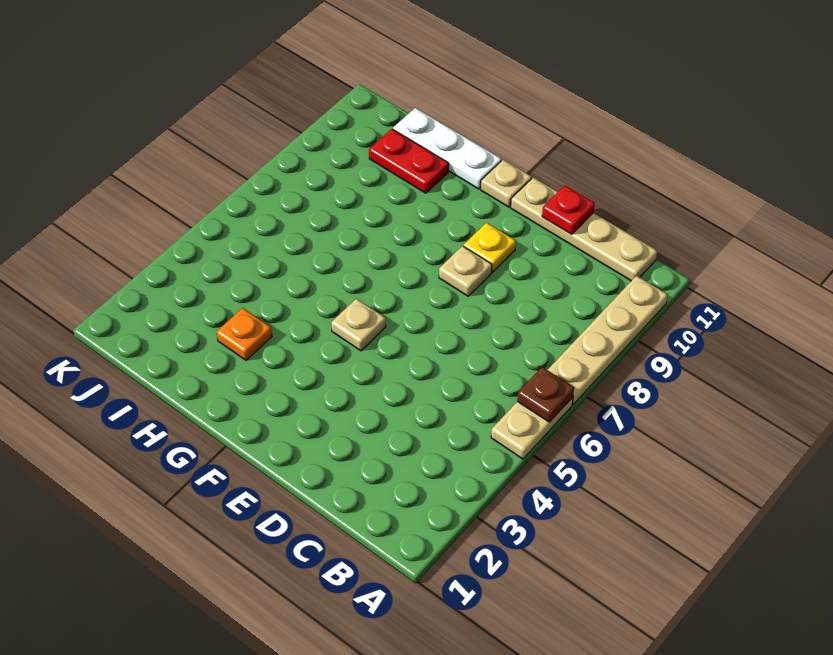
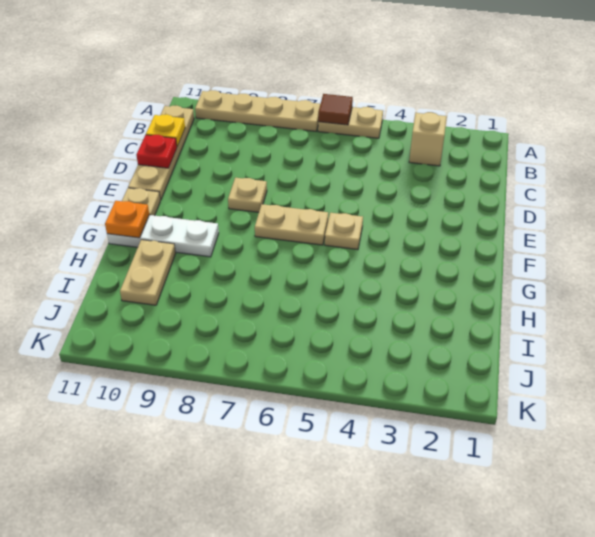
brown 1x1 plate [517,367,574,422] -> brown 1x1 tile [318,94,353,125]
none -> tan 1x1 brick [409,112,447,166]
yellow 1x1 plate [464,223,516,272] -> yellow 1x1 plate moved to [146,114,185,147]
none -> tan 1x2 plate [255,204,328,245]
white 1x3 plate [393,108,502,189] -> white 1x3 plate turned to [107,215,219,257]
orange 1x1 plate [216,308,272,360] -> orange 1x1 plate moved to [105,201,149,238]
red 1x2 plate [369,129,449,193] -> tan 1x2 plate [120,240,176,305]

